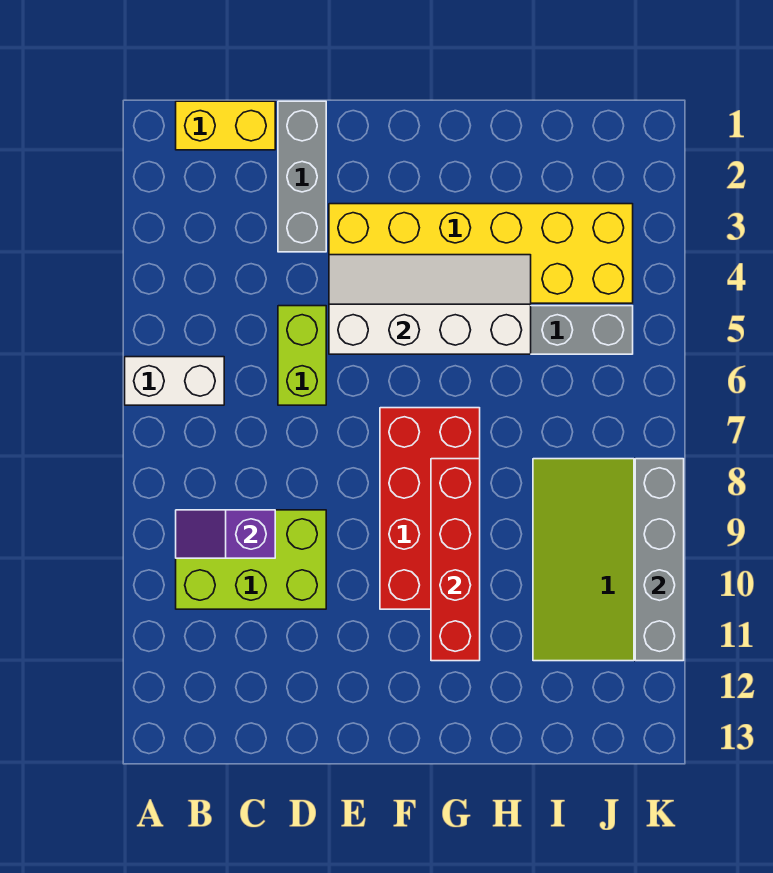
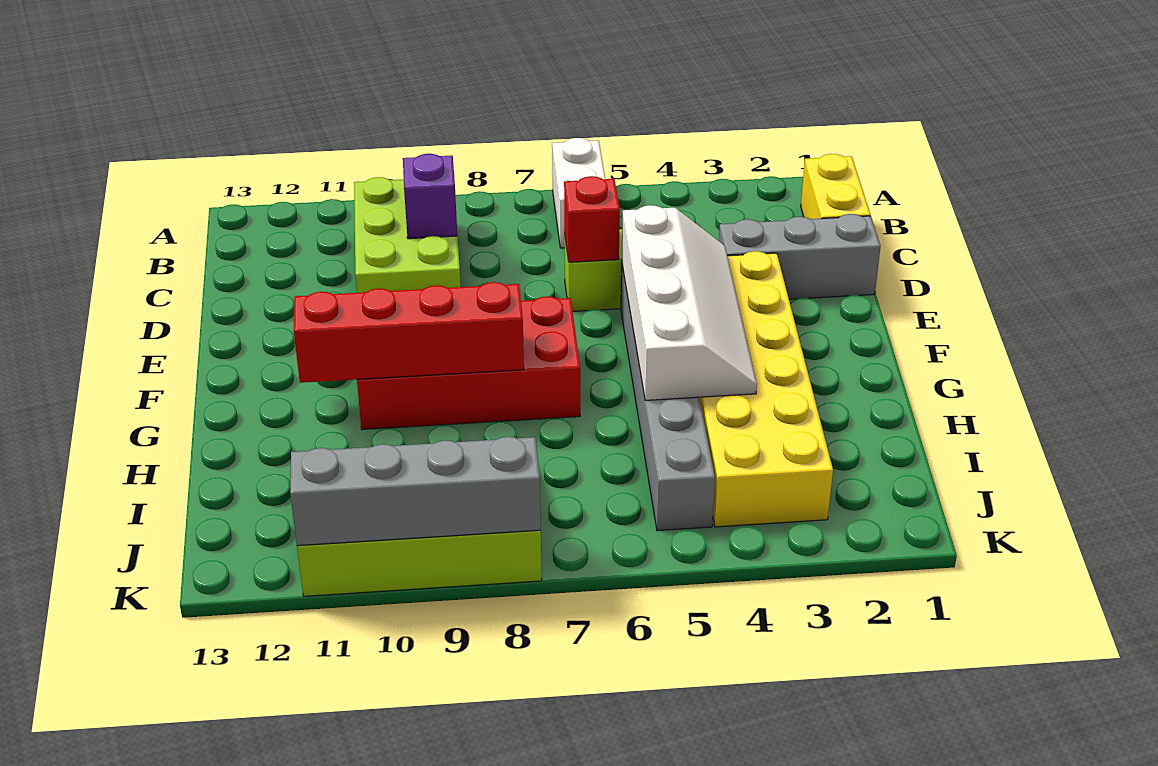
none -> red 1x1 brick [564,176,620,262]

